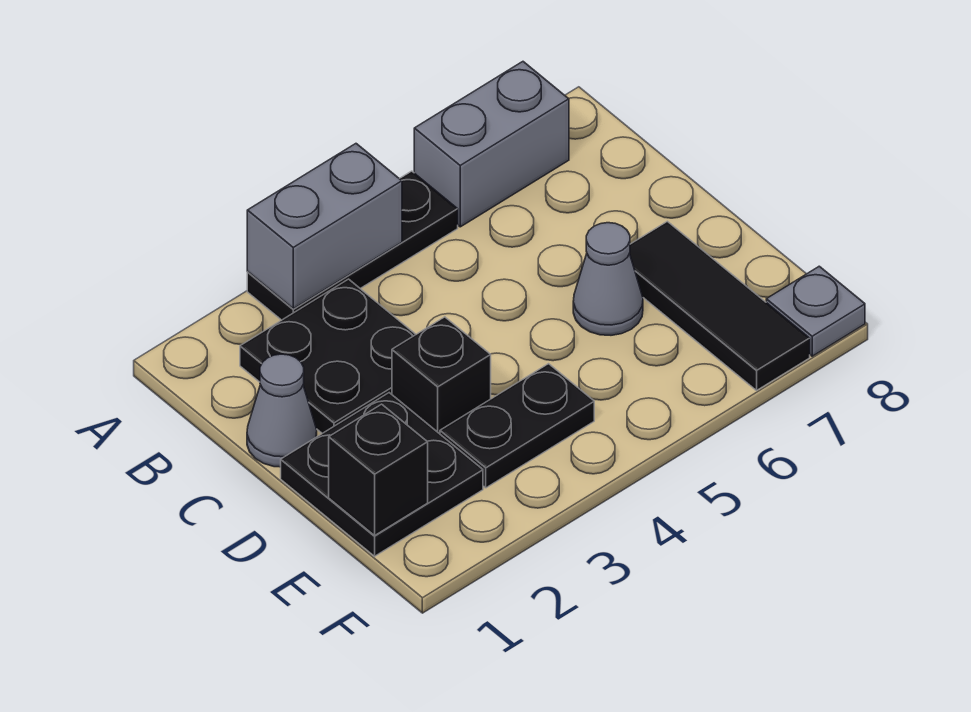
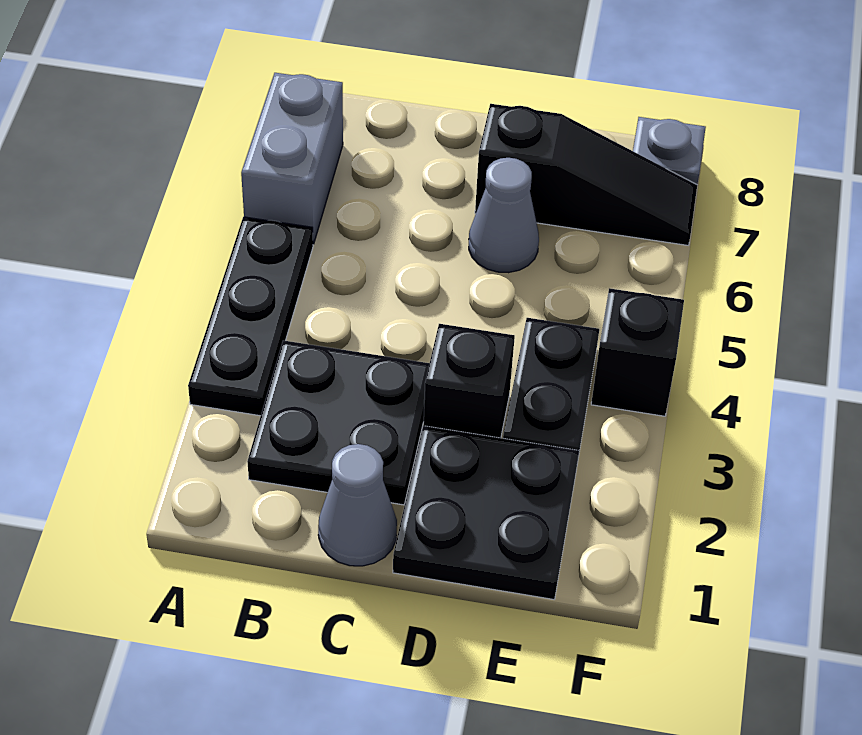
grey 1x2 brick [247,144,402,309] -> none
black 1x3 tile [630,221,810,390] -> black 1x3 slope [475,104,697,245]
black 1x1 brick [329,404,428,536] -> black 1x1 brick moved to [591,288,684,416]

